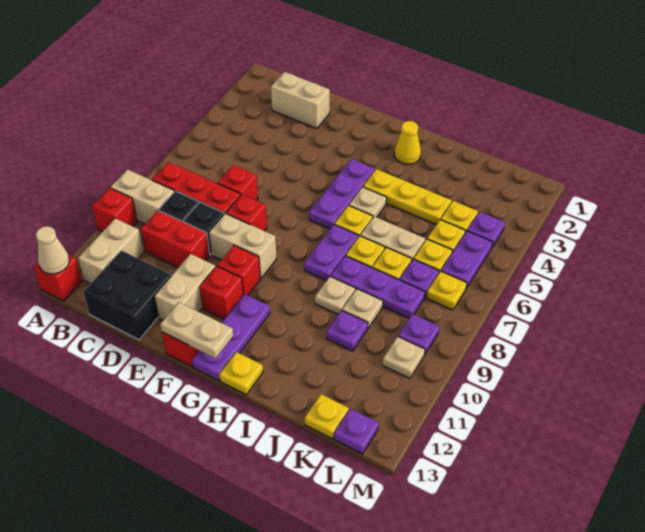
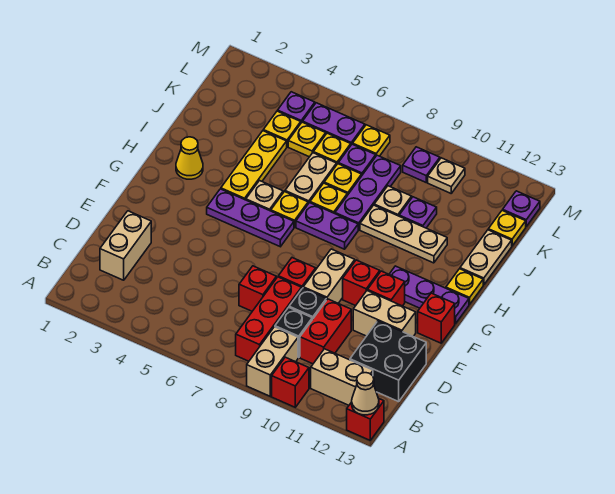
tan 1x2 plate [160,302,233,358] -> tan 1x2 plate moved to [460,230,512,285]
tan 1x1 plate [315,276,356,314] -> tan 1x3 plate [360,205,447,263]

